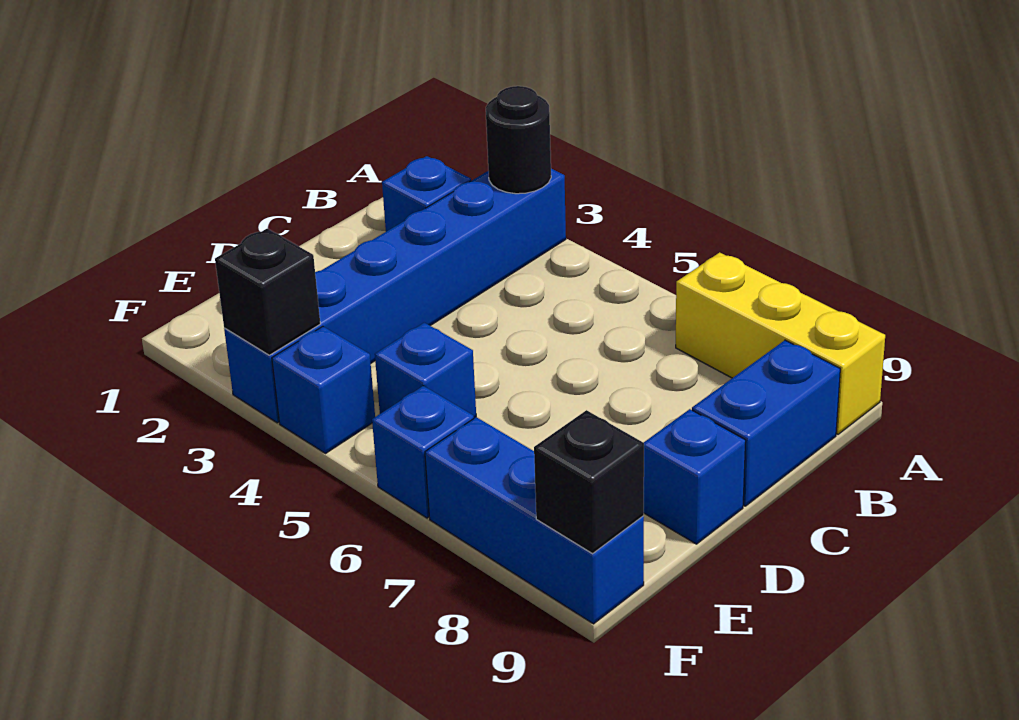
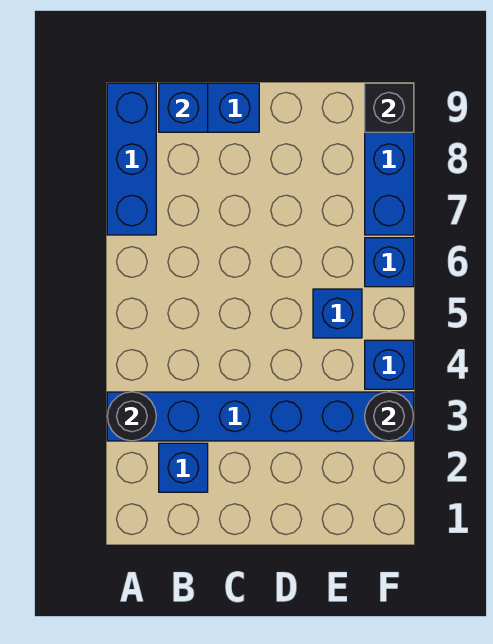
yellow 1x3 brick [676,252,885,434] -> blue 1x3 brick [107,83,156,235]
blue 1x1 brick [644,409,746,544] -> blue 1x1 brick moved to [159,83,208,132]
black 1x1 brick [215,229,320,355] -> black 1x1 round brick [365,392,413,441]

